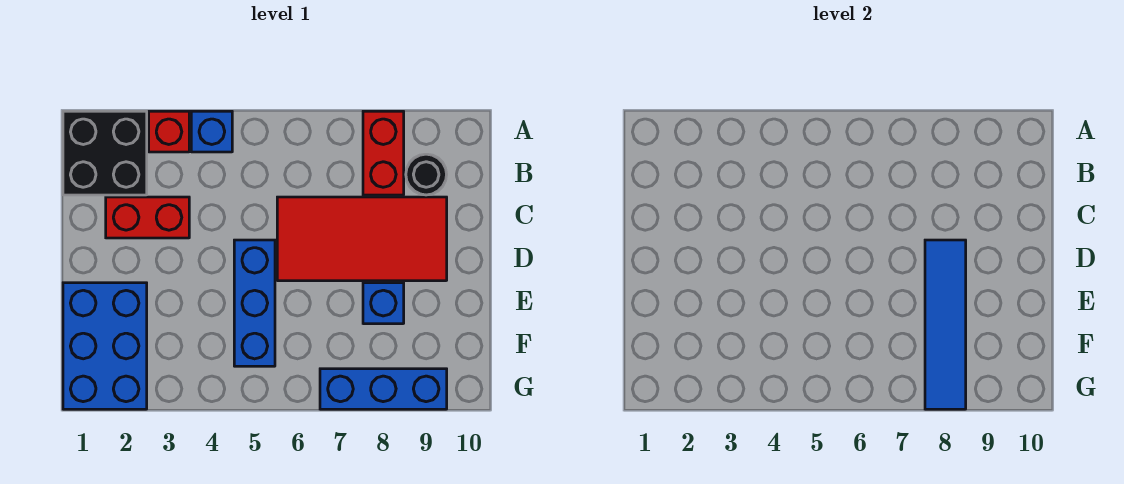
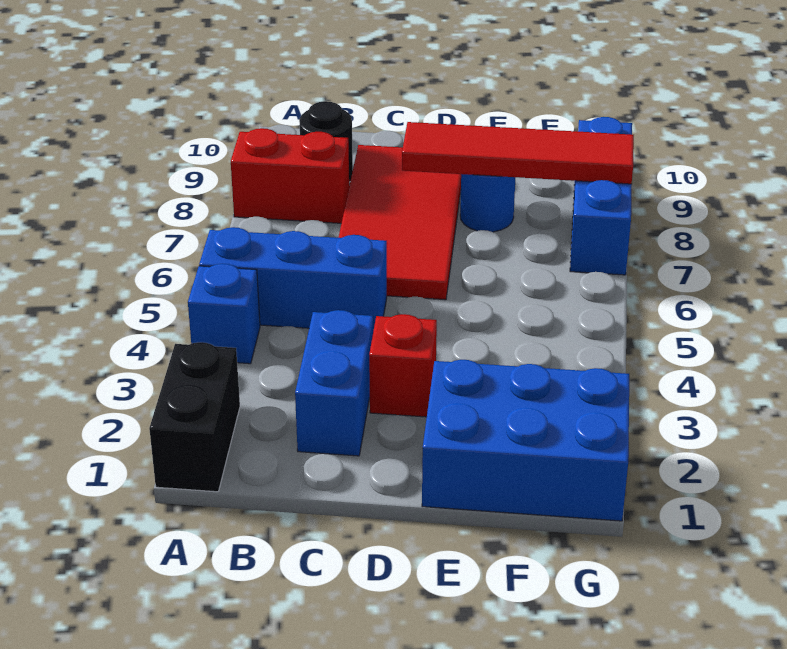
black 2x2 brick [63,111,147,195] -> black 1x2 brick [149,342,240,492]
red 1x1 brick [149,111,189,152] -> red 1x1 brick moved to [369,314,437,417]
red 1x2 brick [106,197,189,238] -> blue 1x2 brick [295,310,373,456]
blue 1x3 brick [234,240,275,366] -> blue 1x3 brick moved to [199,227,387,331]
blue 1x4 tile [925,240,966,409] -> red 1x4 tile [402,122,634,184]
blue 1x1 brick [363,283,404,324] -> blue 1x1 round brick [460,174,516,232]

